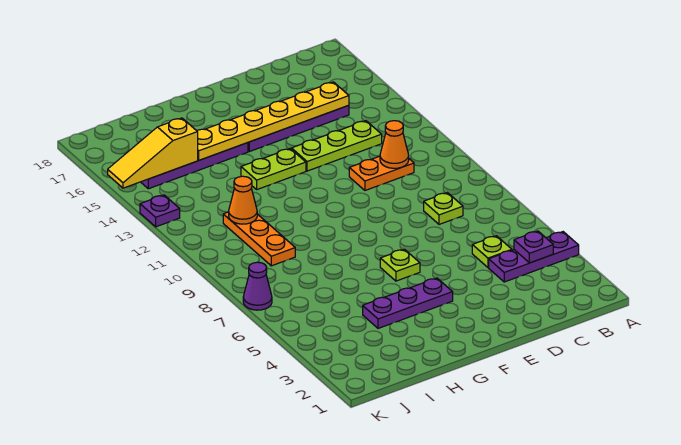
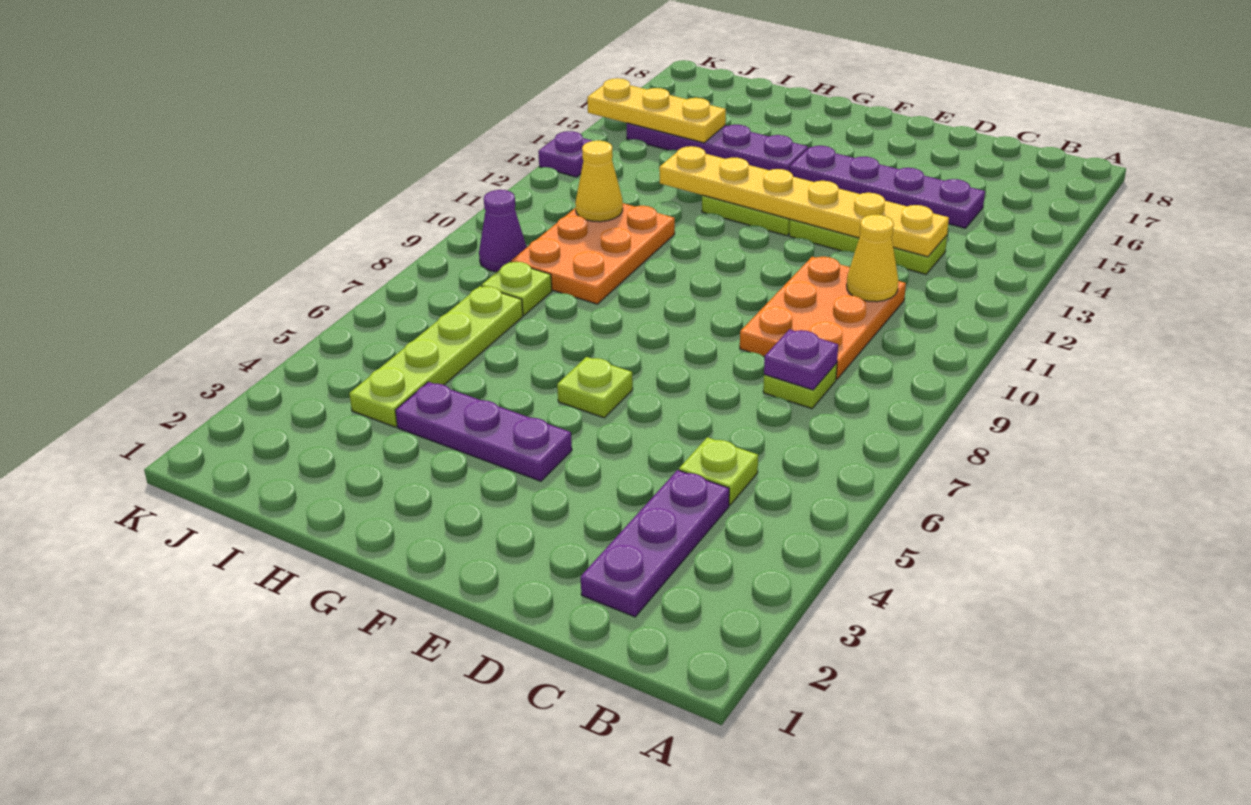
purple 1x3 plate [489,232,579,282] -> purple 1x3 plate turned to [581,470,729,617]
purple 1x1 plate [514,231,553,263] -> purple 1x1 plate moved to [764,329,838,390]
orange 1x2 plate [349,156,414,190] -> orange 2x3 plate [740,257,906,379]
orange 1x1 cone [380,121,409,168] -> yellow 1x1 cone [847,215,898,302]
yellow 1x6 plate [197,82,349,160] -> yellow 1x6 plate moved to [659,146,949,257]
none -> lime 1x4 plate [349,286,523,427]
none -> lime 1x1 plate [481,262,552,315]
orange 1x3 plate [223,212,295,266] -> orange 2x3 plate [511,203,675,304]
orange 1x1 cone [229,176,257,224] -> yellow 1x1 cone [575,141,623,222]
yellow 1x3 slope [108,118,198,188] -> yellow 1x3 plate [587,78,726,143]
purple 1x1 cone [243,262,272,310] -> purple 1x1 cone moved to [479,190,527,272]

